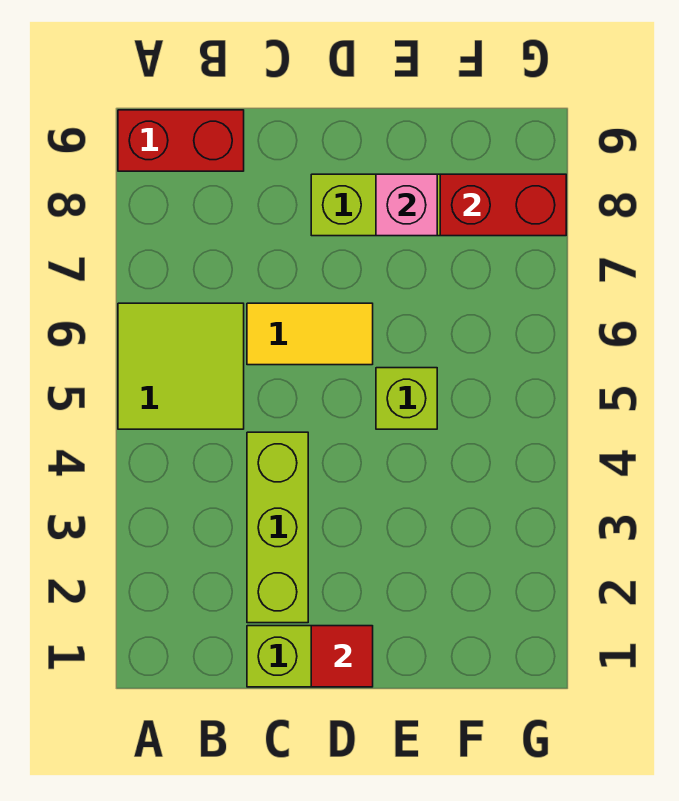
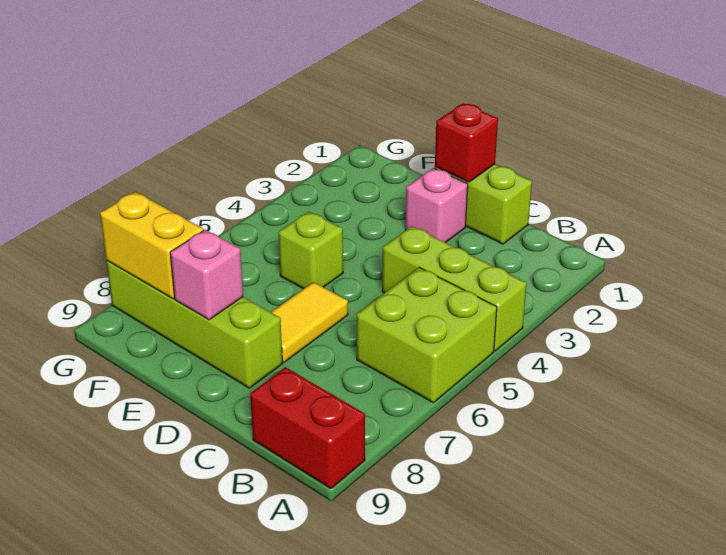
lime 2x2 tile [118,303,244,429] -> lime 2x2 brick [357,267,497,403]
lime 1x3 brick [247,432,308,623] -> lime 1x3 brick turned to [382,226,527,351]
yellow 1x2 tile [247,303,373,365] -> yellow 1x2 tile turned to [271,282,348,362]
red 1x1 tile [311,626,373,687] -> red 1x1 brick [435,103,498,182]
none -> pink 1x1 brick [405,168,468,243]
red 1x2 brick [440,174,566,236] -> yellow 1x2 brick [100,192,204,299]

